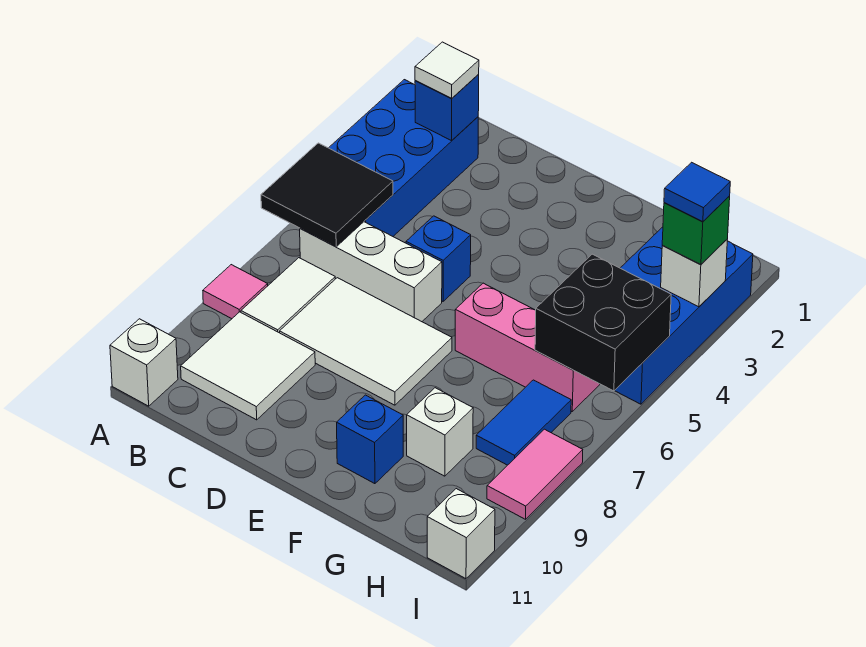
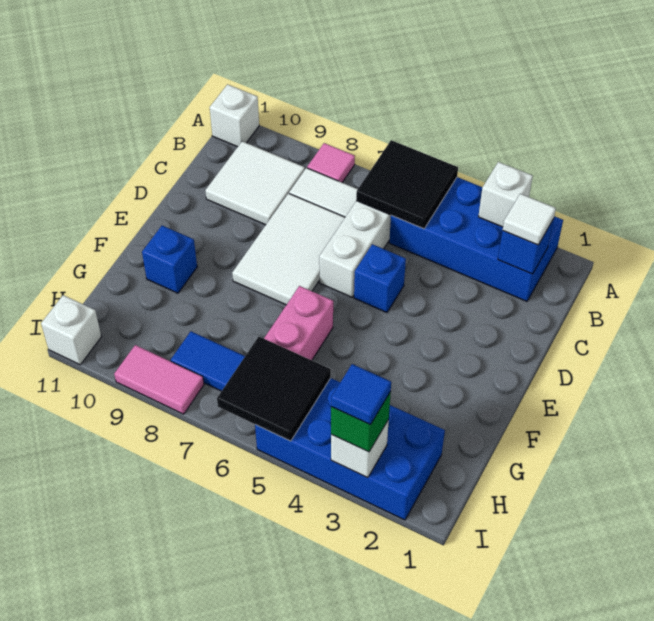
white 1x1 brick [407,388,473,476] -> white 1x1 brick moved to [478,162,533,227]
black 2x2 brick [535,254,671,391] -> black 2x2 tile [217,337,331,441]

